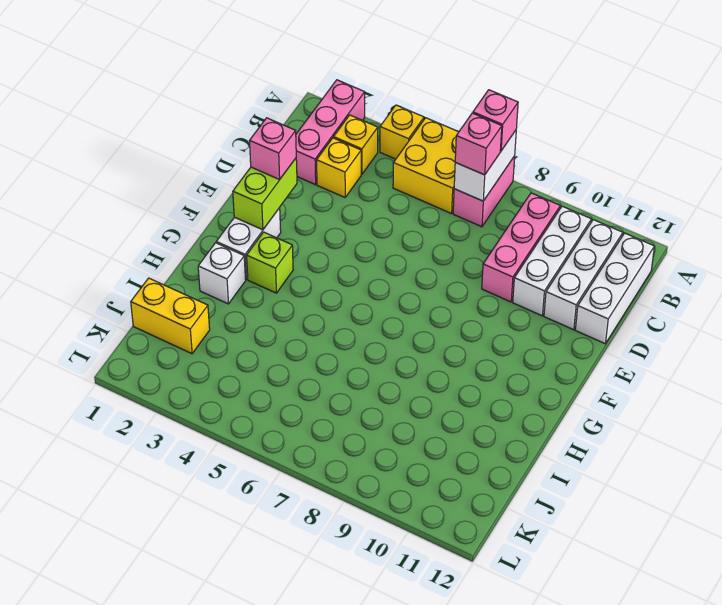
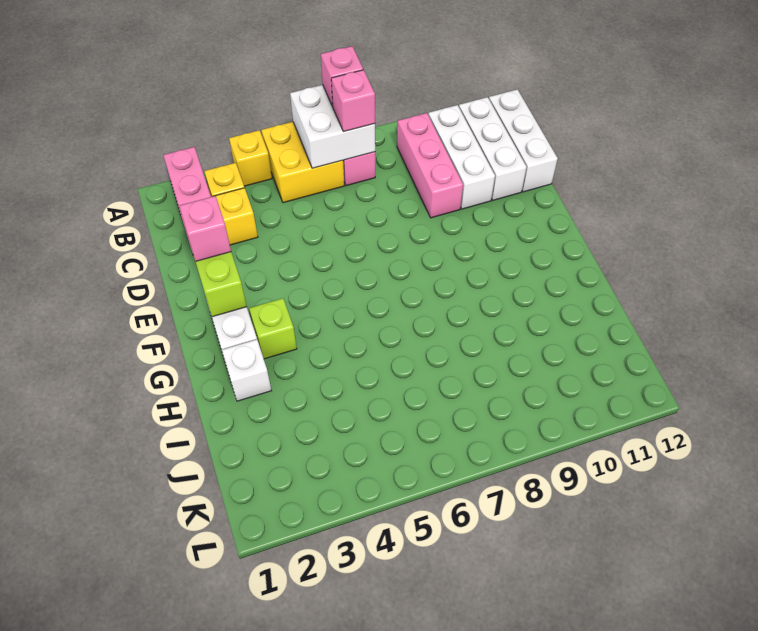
white 1x2 brick [454,130,516,201] -> white 2x2 brick [290,85,375,168]
yellow 1x2 brick [131,278,210,354] -> none

